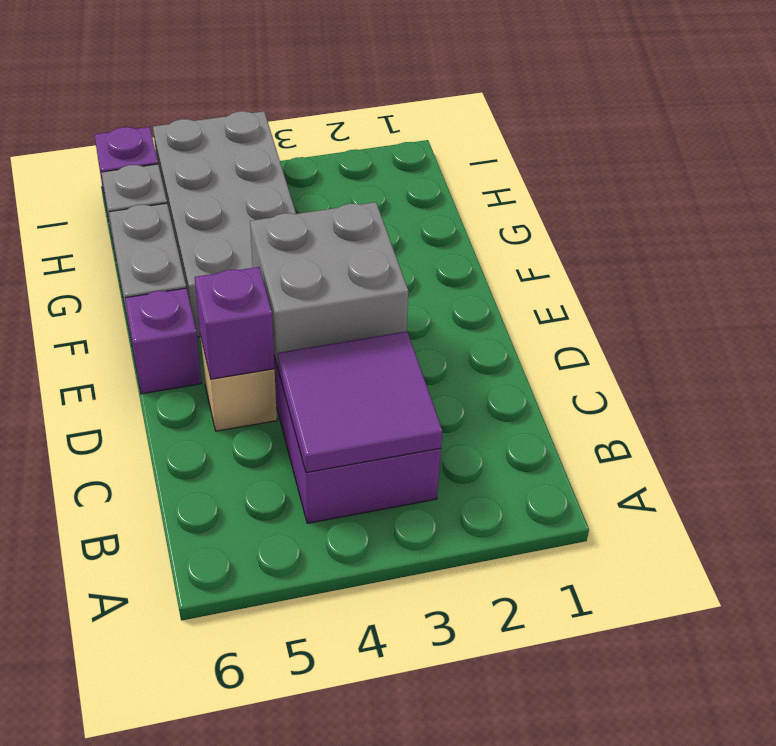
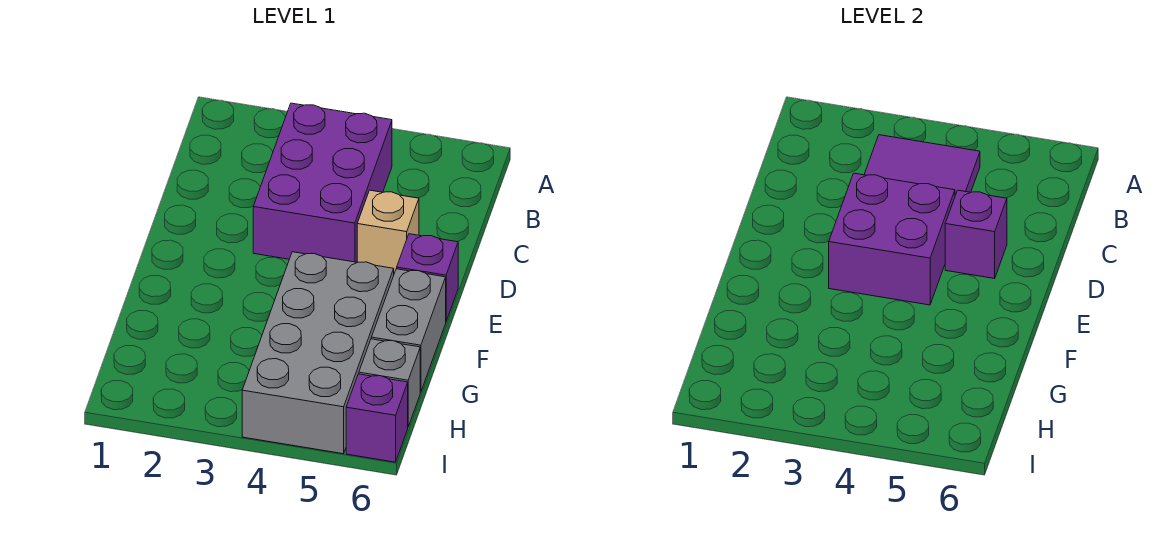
grey 2x2 brick [250,202,409,367] -> purple 2x2 brick [829,173,955,305]

